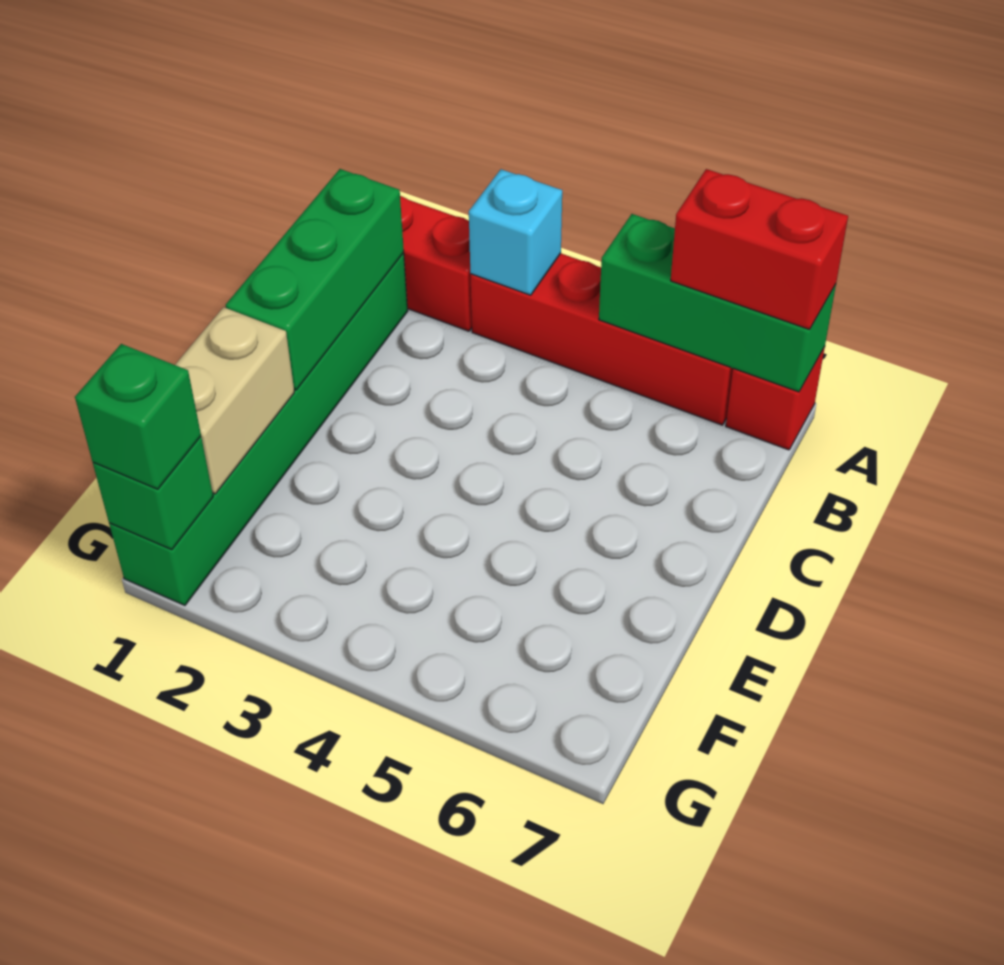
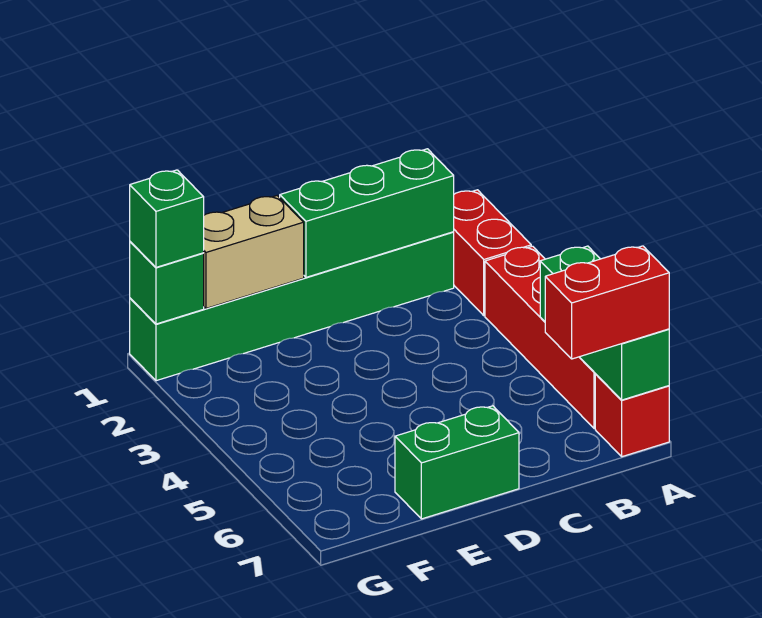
cyan 1x1 brick [469,169,562,295] -> none
red 1x2 brick [671,169,848,329] -> red 1x2 brick turned to [545,246,669,359]
none -> green 1x2 brick [395,406,519,519]

